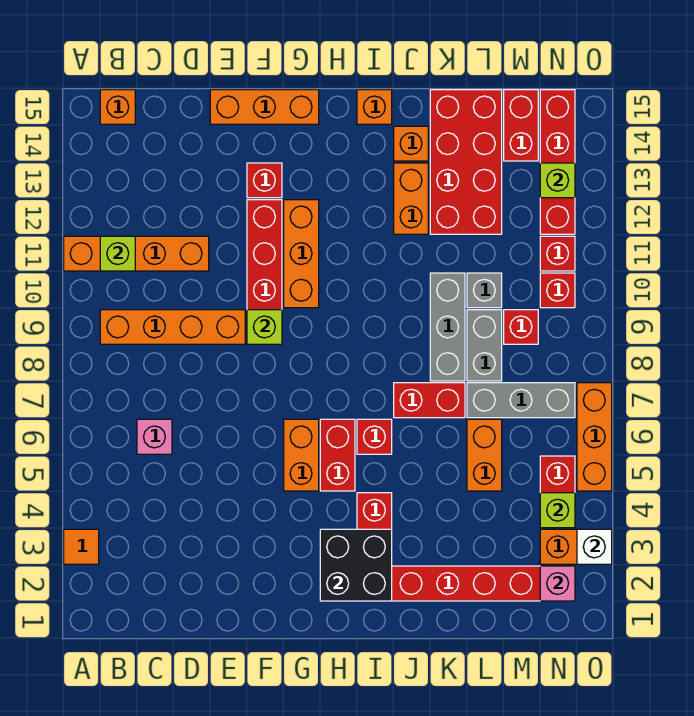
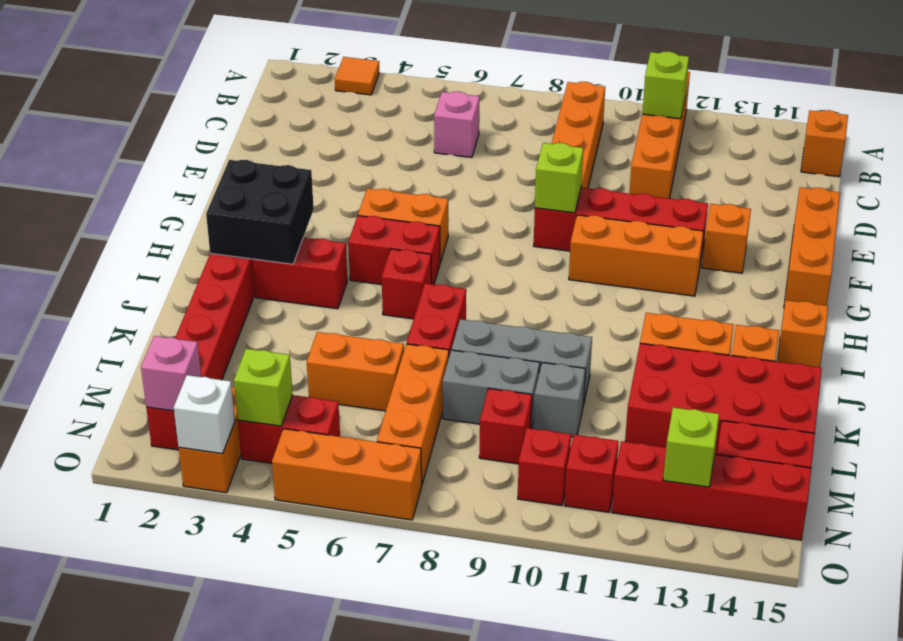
red 1x1 brick [247,163,282,198] -> orange 1x1 brick [702,204,751,273]
grey 1x3 brick [467,383,575,418] -> orange 1x3 brick [377,344,449,484]

